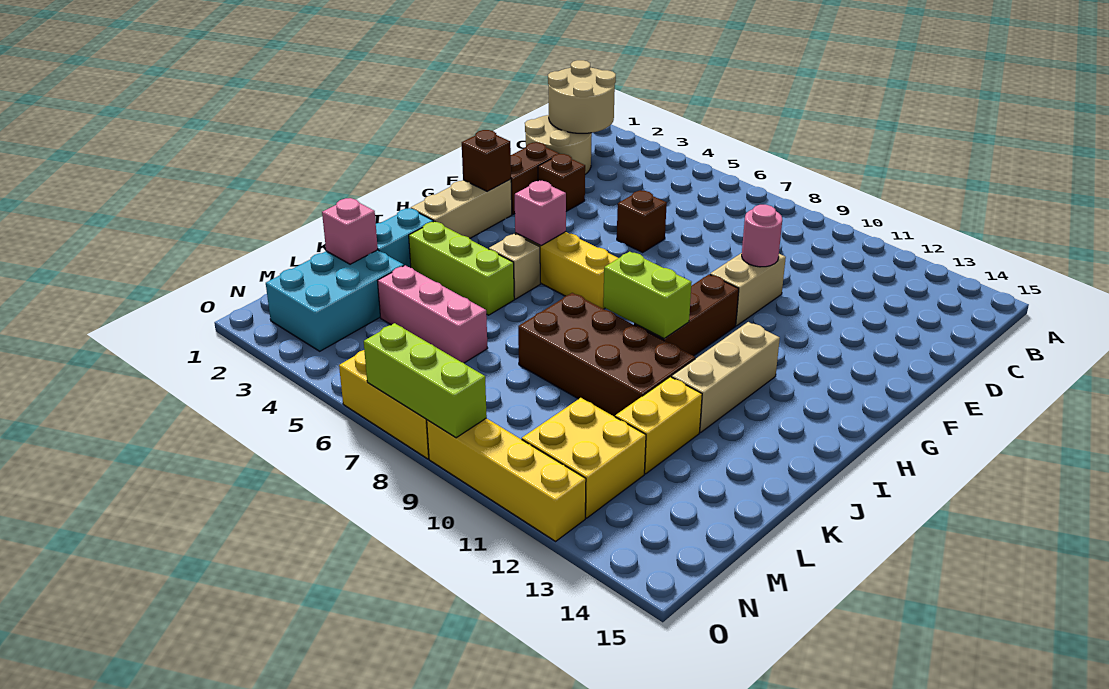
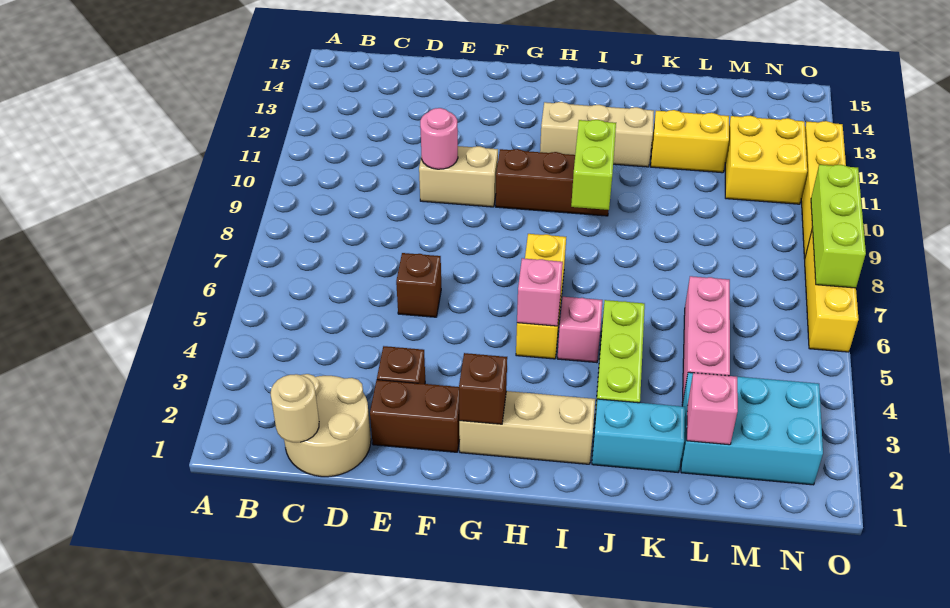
tan 2x2 round brick [548,60,616,133] -> tan 1x1 round brick [271,374,319,442]
tan 1x1 brick [489,234,540,299] -> pink 1x1 brick [557,297,602,363]
brown 2x4 brick [518,293,695,417] -> none

